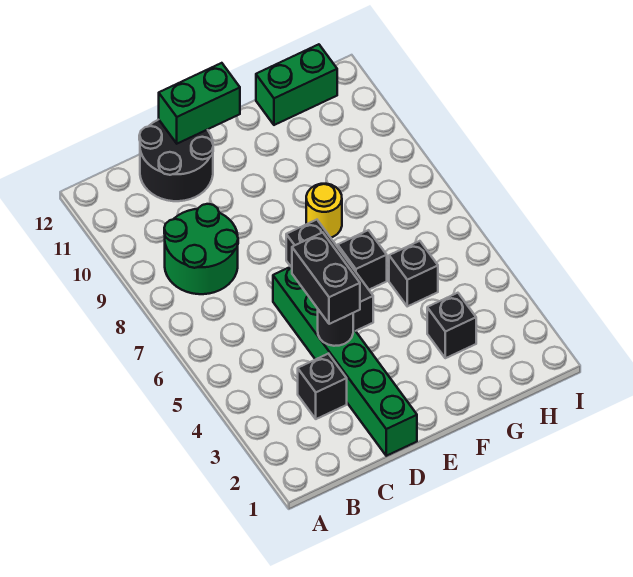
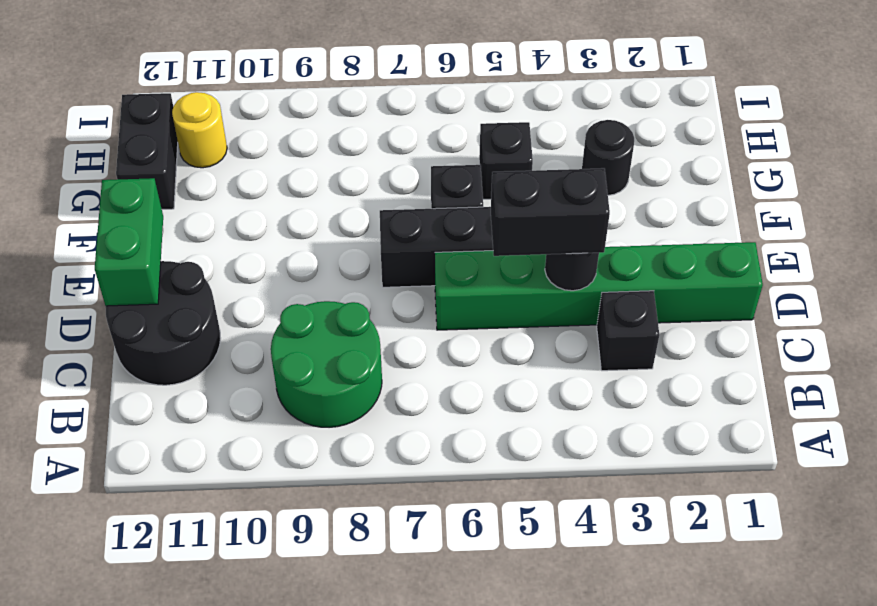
yellow 1x1 round brick [306,184,342,238] -> yellow 1x1 round brick moved to [172,92,227,168]
black 1x1 brick [427,293,476,358] -> black 1x1 round brick [582,120,634,195]
green 1x2 brick [256,44,337,125] -> black 1x2 brick [116,93,178,209]

